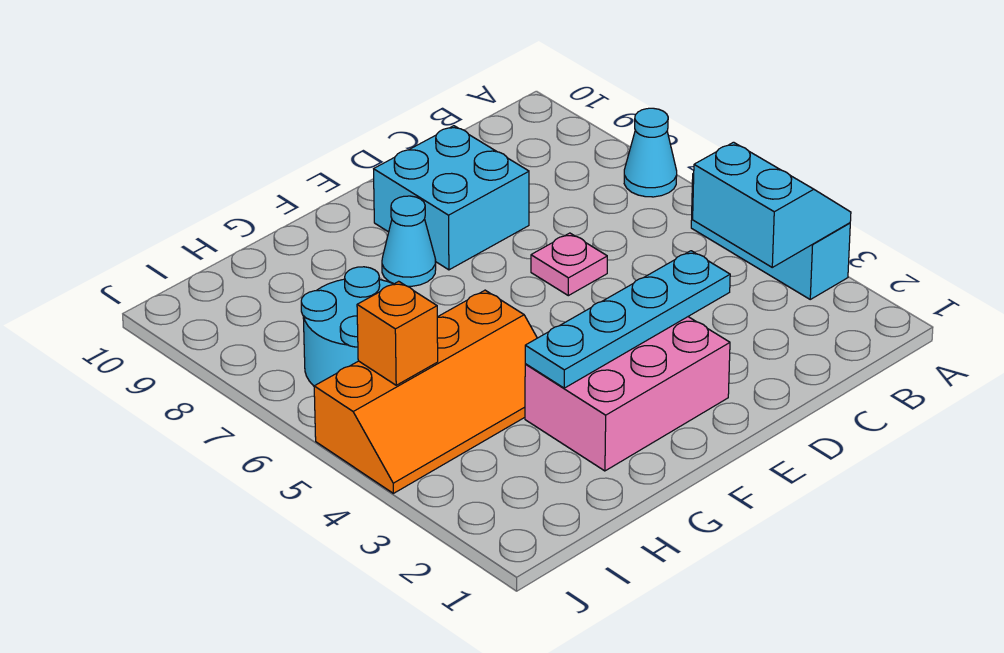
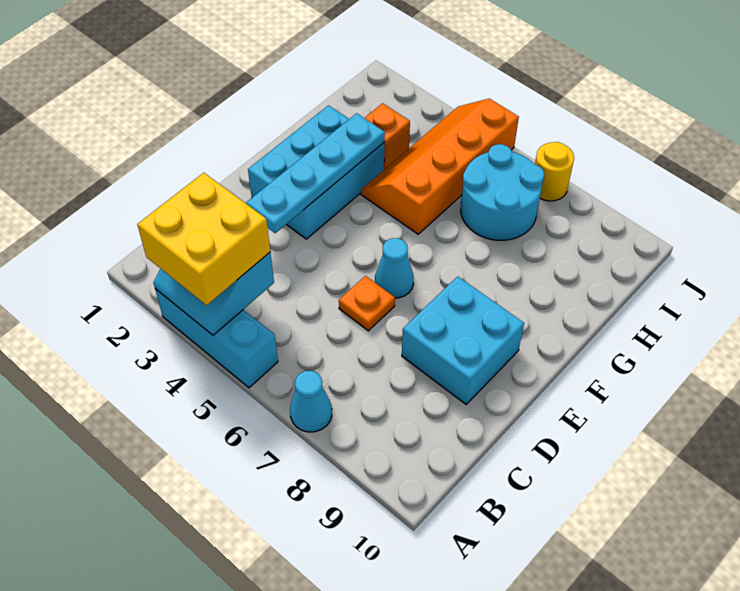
none -> yellow 2x2 brick [137,173,270,305]
pink 1x1 plate [531,233,607,296] -> orange 1x1 plate [339,276,395,331]
pink 2x3 brick [525,317,730,471] -> cyan 2x3 brick [248,105,384,239]
cyan 1x1 cone [382,196,436,286] -> cyan 1x1 cone moved to [375,238,414,298]
orange 1x1 brick [357,281,438,385] -> orange 1x1 brick moved to [365,103,410,169]
none -> yellow 1x1 round brick [535,142,574,201]

